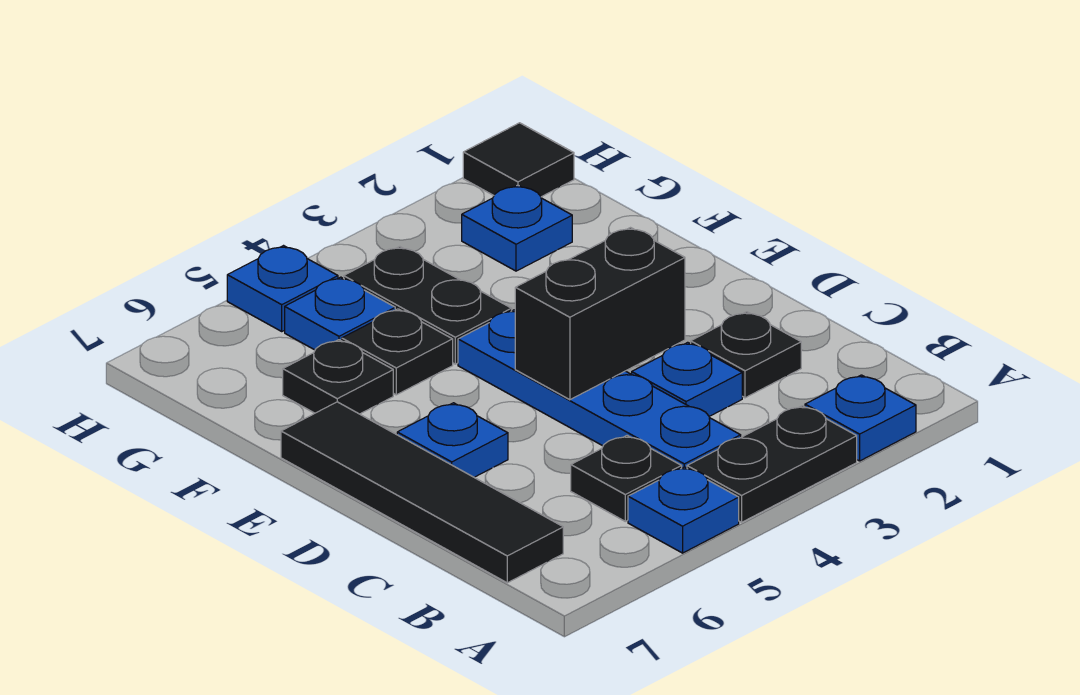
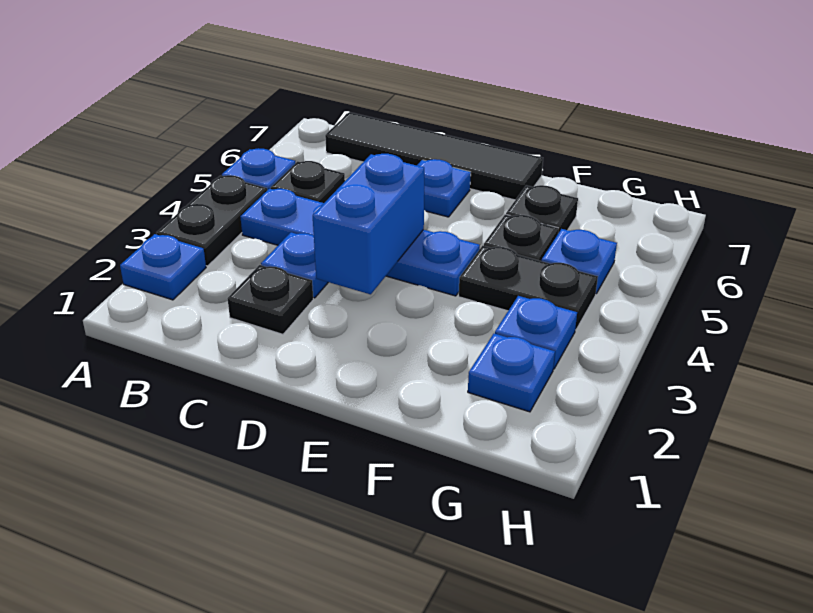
black 1x2 brick [515,228,685,400] -> blue 1x2 brick [313,154,424,294]
black 1x1 tile [463,123,574,197] -> none
blue 1x1 plate [227,246,338,331] -> blue 1x1 plate moved to [495,296,577,369]

